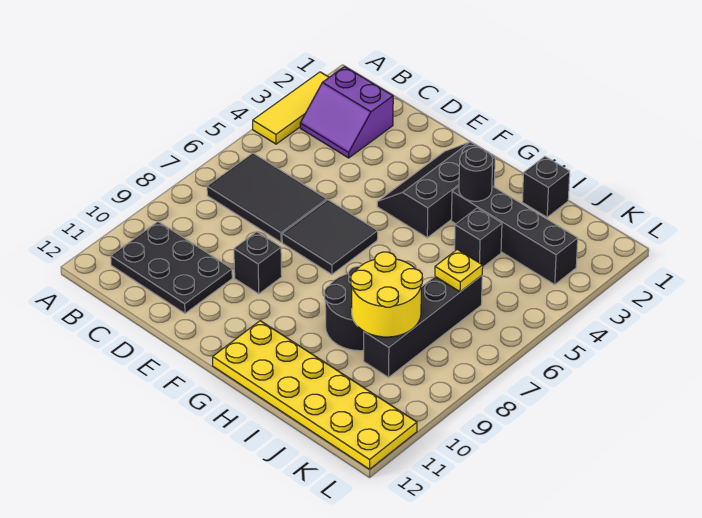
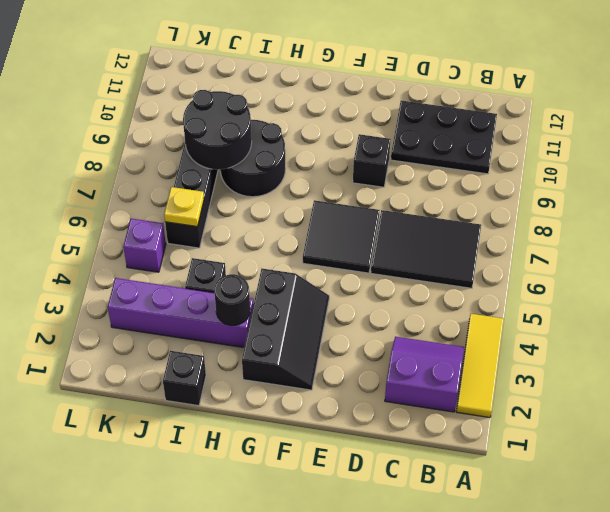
yellow 2x6 plate [213,321,417,469] -> none
black 1x4 brick [451,186,578,285] -> purple 1x4 brick [108,278,254,348]
yellow 2x2 round brick [351,252,423,337] -> black 2x2 round brick [183,90,252,170]
none -> purple 1x1 brick [123,219,166,272]

